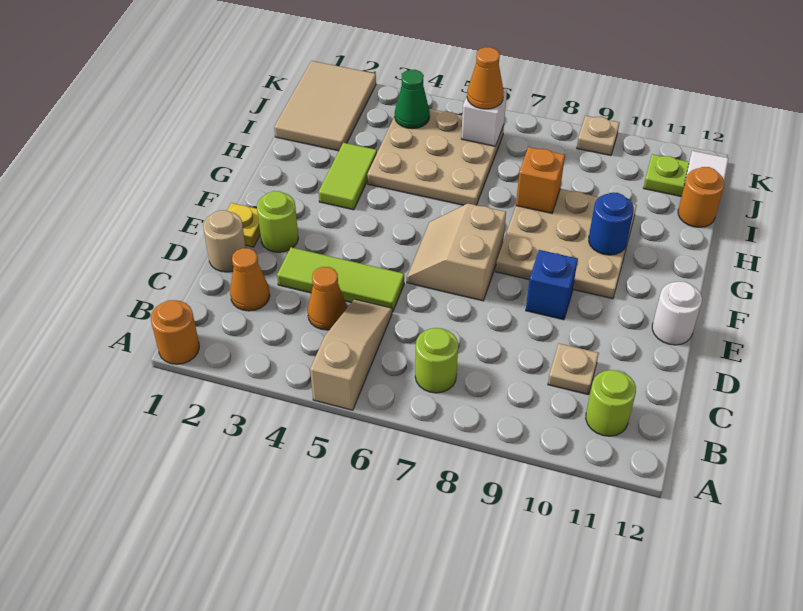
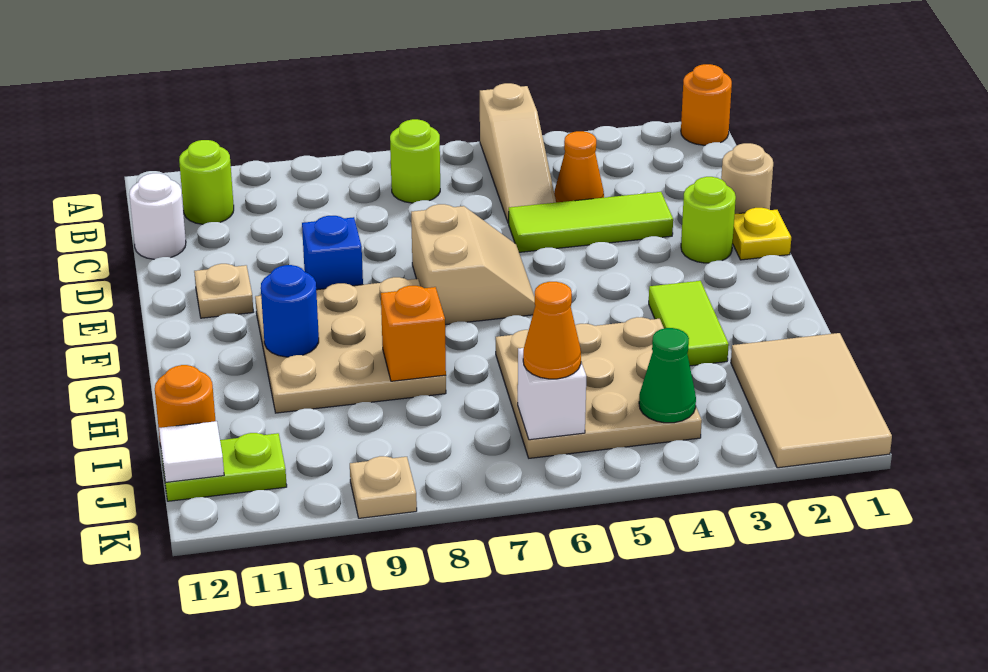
orange 1x1 cone [230,248,270,311] -> none
tan 1x1 plate [548,343,599,395] -> tan 1x1 plate moved to [194,264,253,318]
white 1x1 round brick [652,282,702,345] -> white 1x1 round brick moved to [129,173,186,259]

